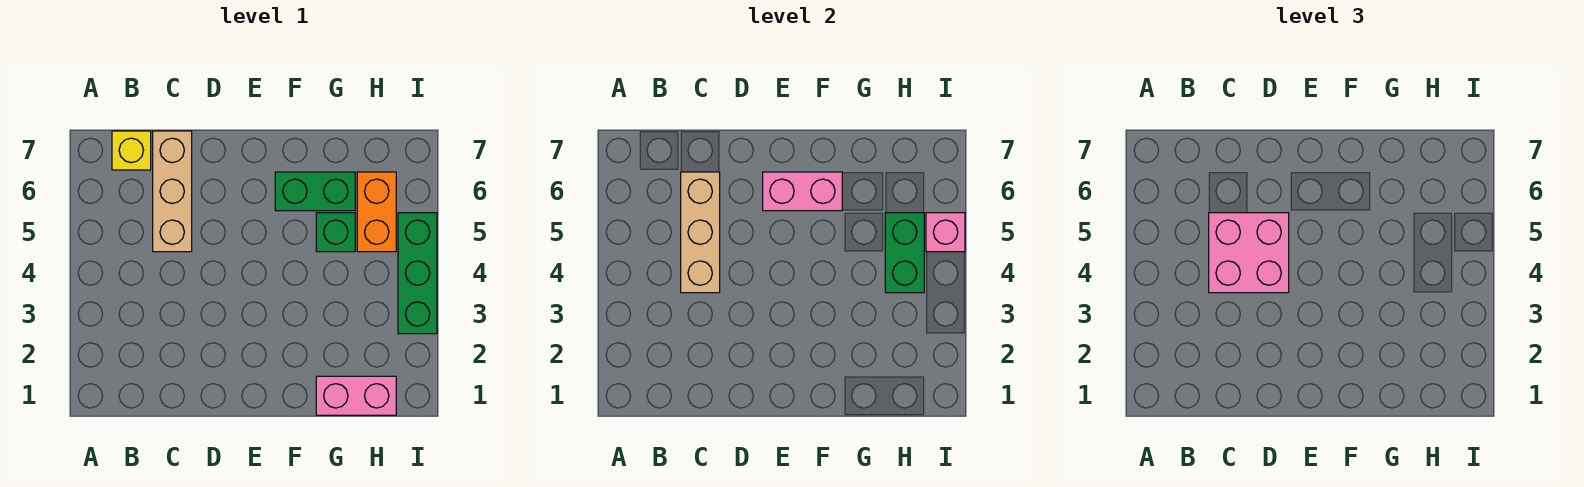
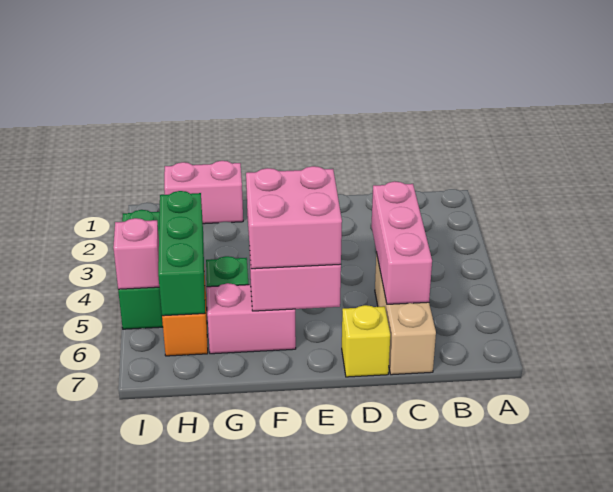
yellow 1x1 brick [112,131,151,170] -> yellow 1x1 brick moved to [342,305,390,377]
tan 1x3 brick [681,172,720,293] -> pink 1x3 brick [371,181,432,304]
pink 2x2 brick [1209,213,1289,293] -> pink 2x2 brick moved to [246,166,342,269]
green 1x2 brick [275,172,355,211] -> pink 1x2 brick [207,283,296,354]
green 1x2 brick [885,213,924,293] -> green 1x3 brick [158,191,205,316]

